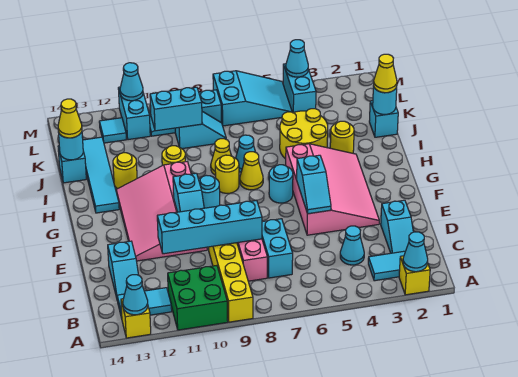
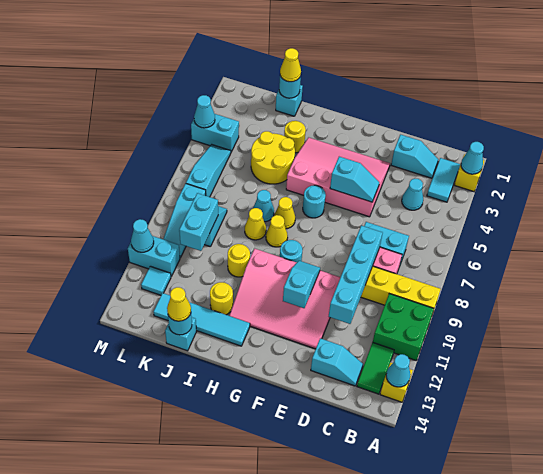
cyan 1x2 tile [117,288,172,318] -> green 1x2 tile [357,342,394,394]
cyan 1x2 slope [173,173,204,212] -> cyan 1x2 slope turned to [283,261,320,308]
yellow 1x1 round brick [215,155,239,193] -> yellow 1x1 cone [266,215,288,247]
cyan 2x3 slope [213,71,292,126] -> cyan 1x3 slope [186,144,231,197]

